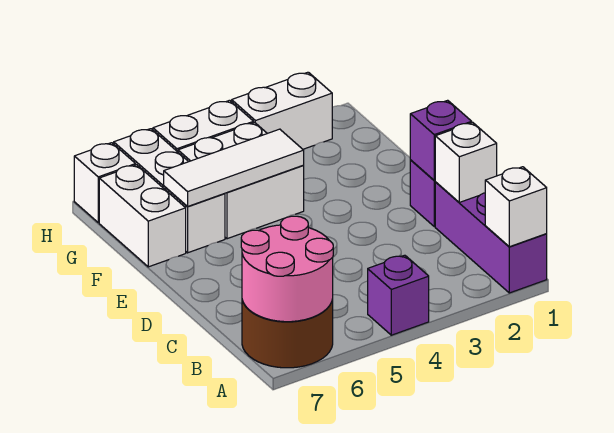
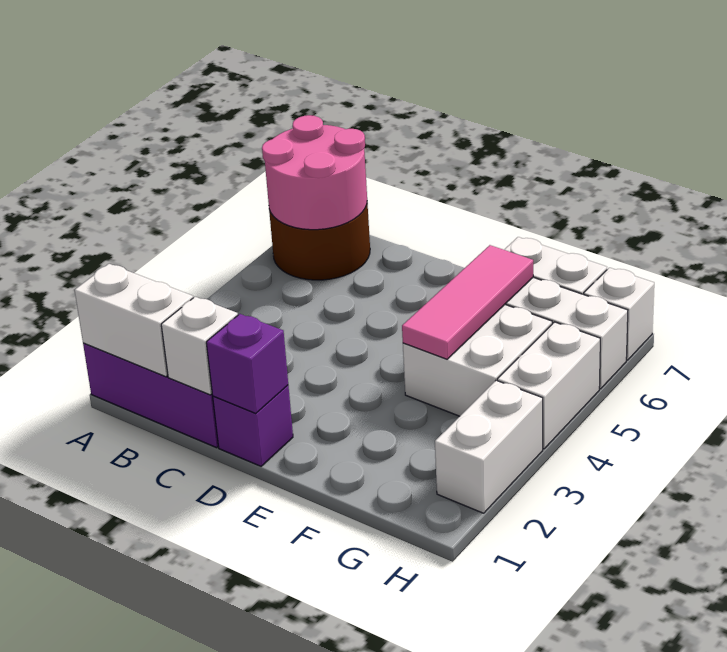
white 1x1 brick [485,167,547,247] -> white 1x2 brick [75,264,193,377]
purple 1x1 brick [368,255,429,335] -> none
white 1x3 tile [164,129,304,207] -> pink 1x3 tile [402,245,533,359]

